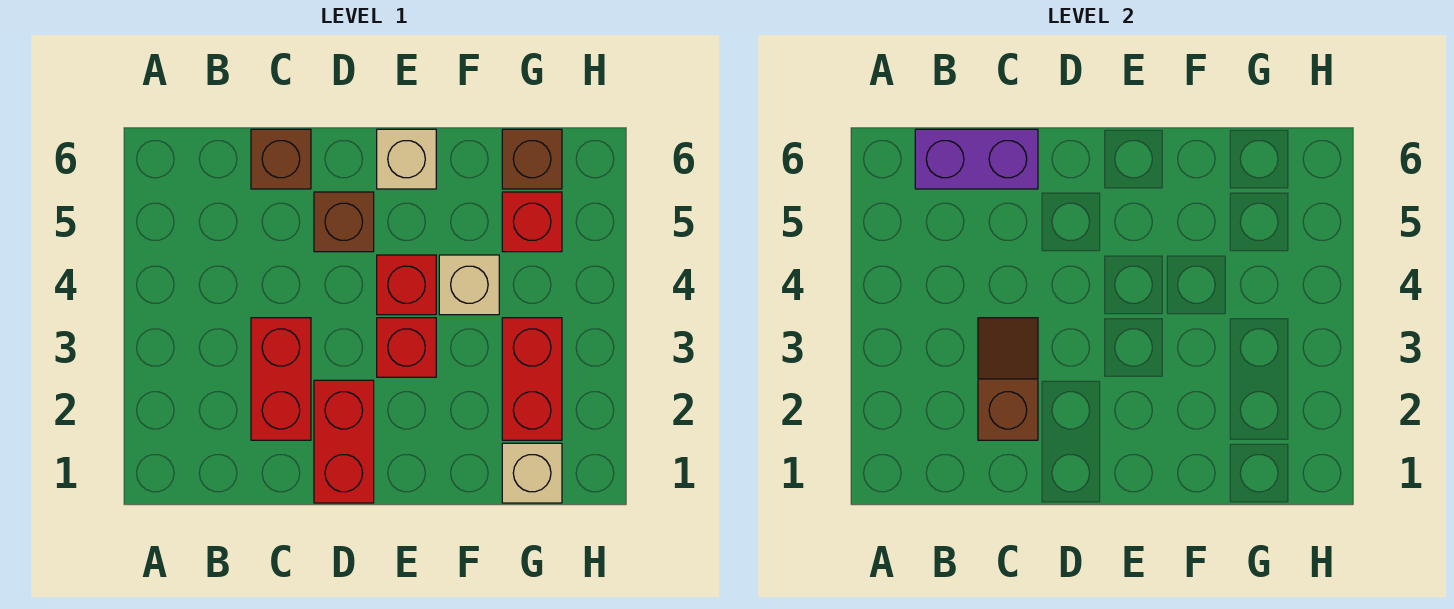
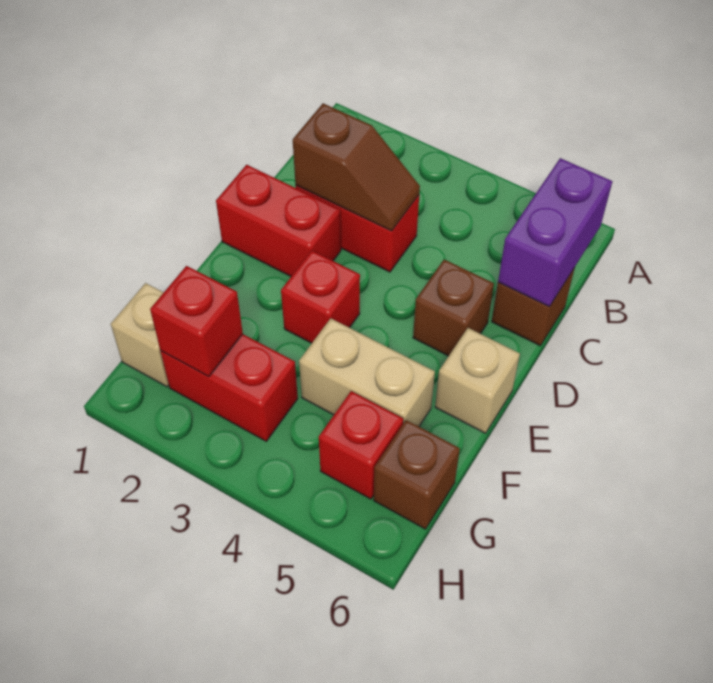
red 1x1 brick [377,255,436,315] -> red 1x1 brick moved to [150,266,243,377]
tan 1x1 brick [439,255,499,315] -> tan 1x2 brick [299,318,435,426]

